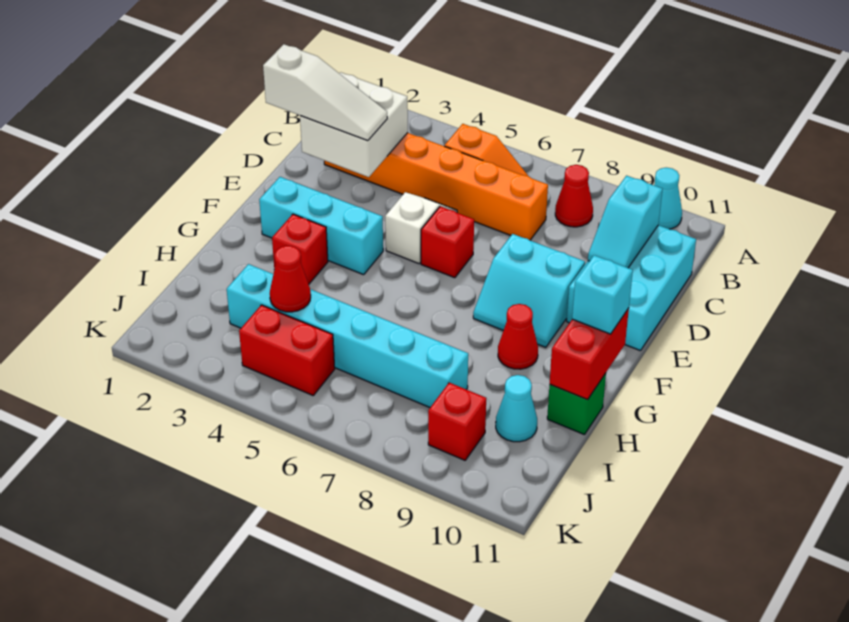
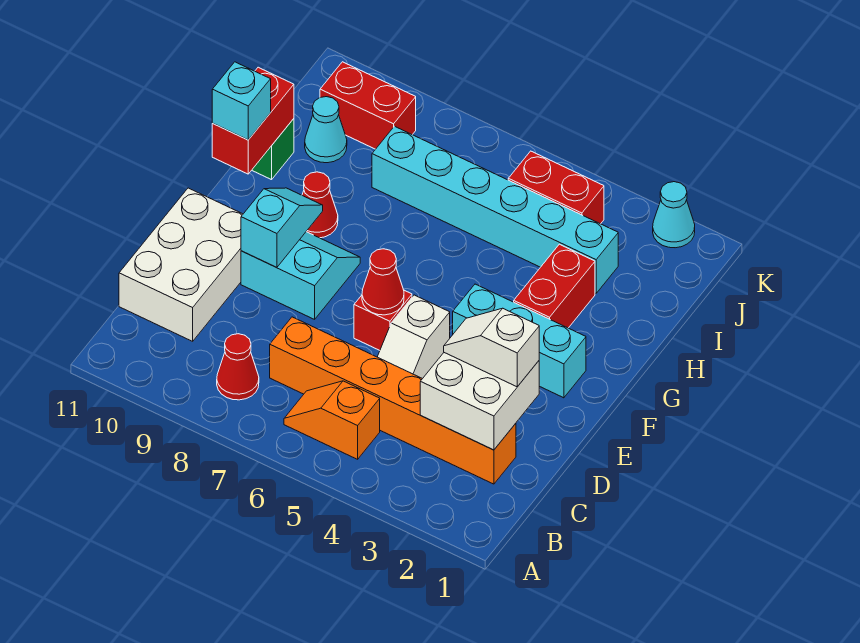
cyan 1x1 cone [654,168,682,229] -> cyan 1x1 cone moved to [653,182,695,248]
cyan 2x3 brick [567,225,696,351] -> white 2x3 brick [119,188,243,341]
cyan 1x2 slope [588,176,662,268] -> cyan 1x2 slope moved to [241,188,323,268]
white 1x3 slope [263,44,387,141] -> white 1x2 slope [444,308,539,387]
red 1x1 brick [272,214,328,284] -> red 1x2 brick [514,244,595,328]
red 1x1 cone [270,246,311,312] -> red 1x1 cone moved to [362,249,404,315]
red 1x1 brick [428,383,486,460] -> red 1x2 brick [320,62,416,149]

